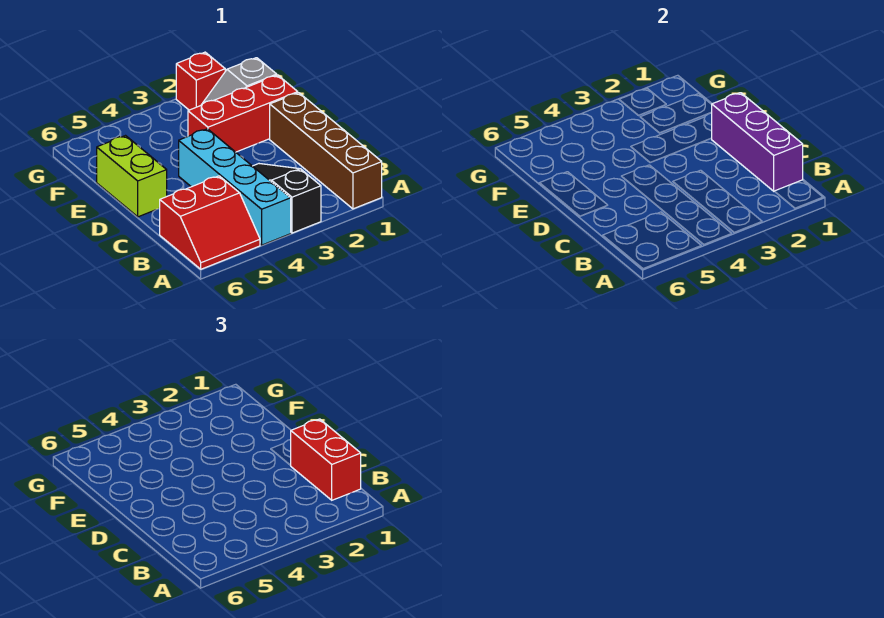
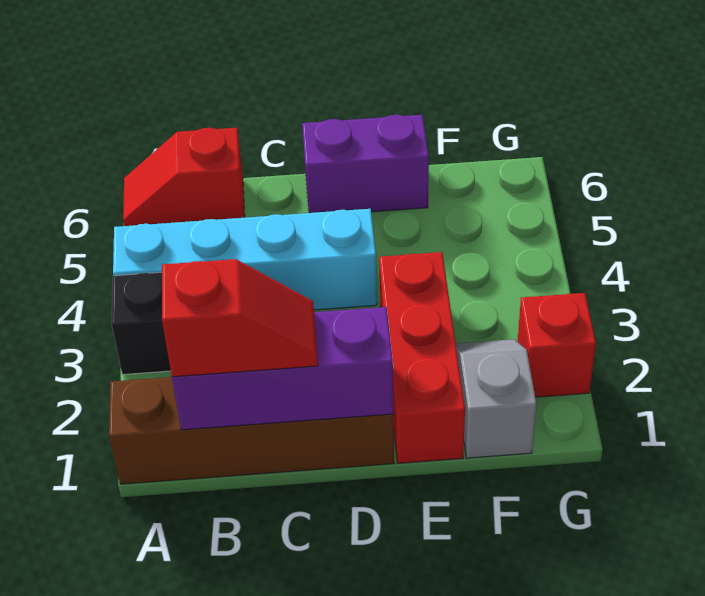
red 2x2 slope [159,176,260,269] -> red 1x2 slope [123,128,245,226]
red 1x2 brick [290,419,361,500] -> red 1x2 slope [162,259,318,377]
lime 1x2 brick [97,136,167,217] -> purple 1x2 brick [302,115,429,213]

